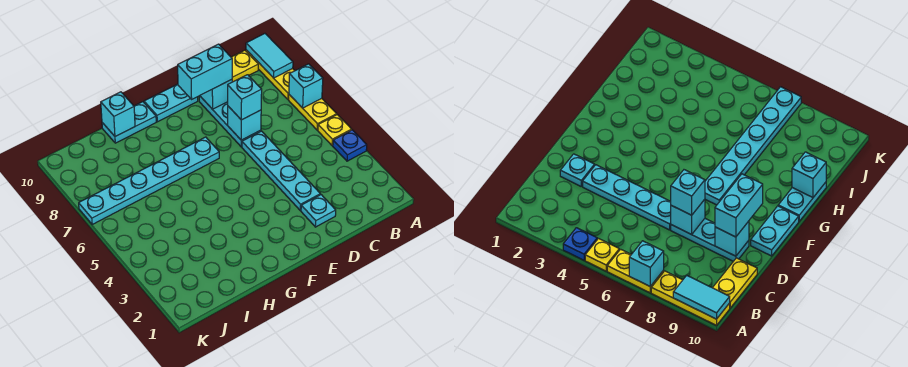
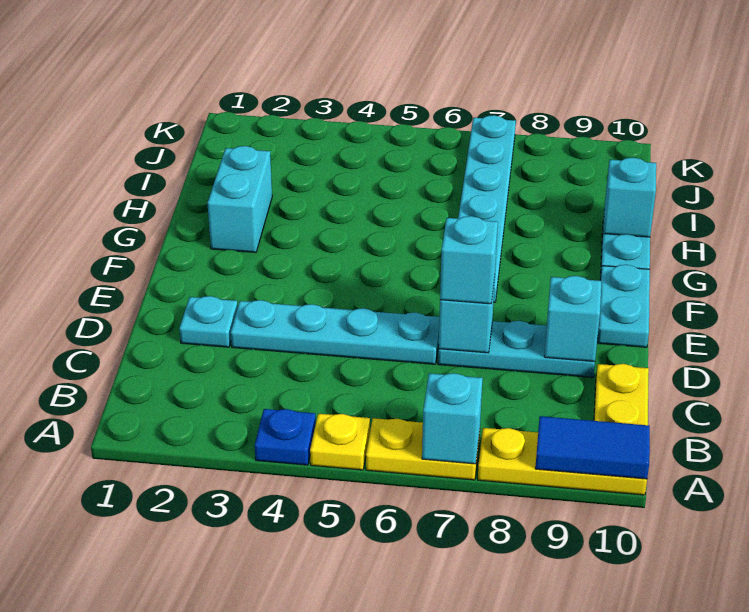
cyan 1x2 tile [246,34,293,78] -> blue 1x2 tile [535,416,650,479]
cyan 1x2 brick [178,44,232,99] -> cyan 1x2 brick moved to [207,146,272,253]

